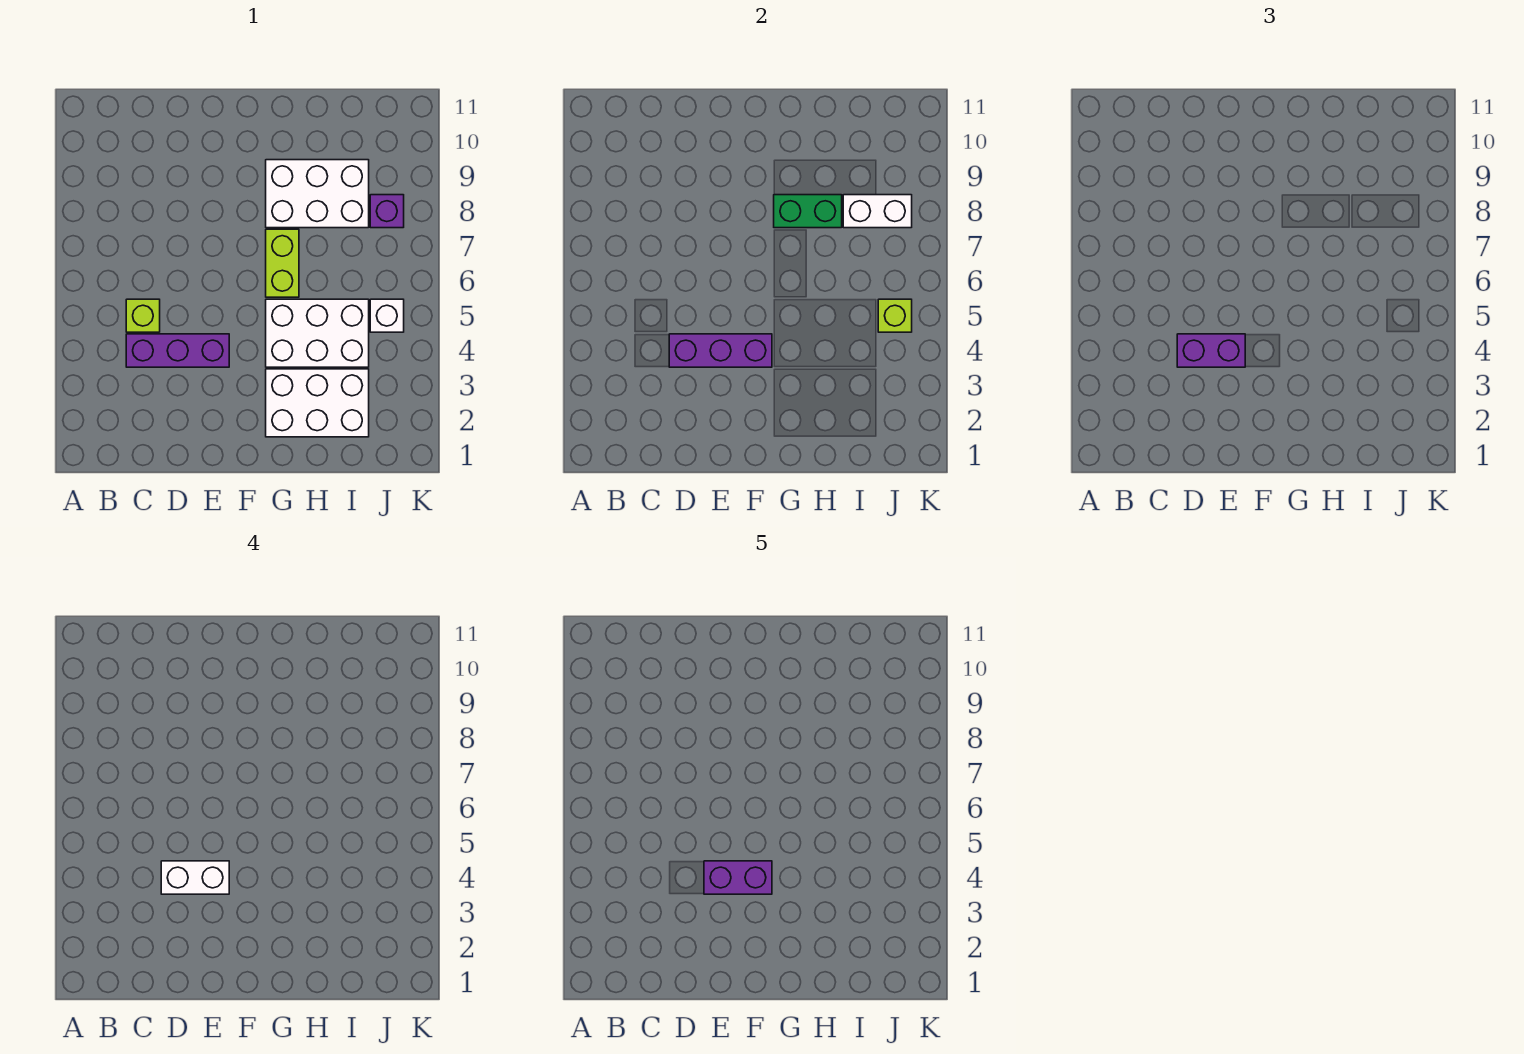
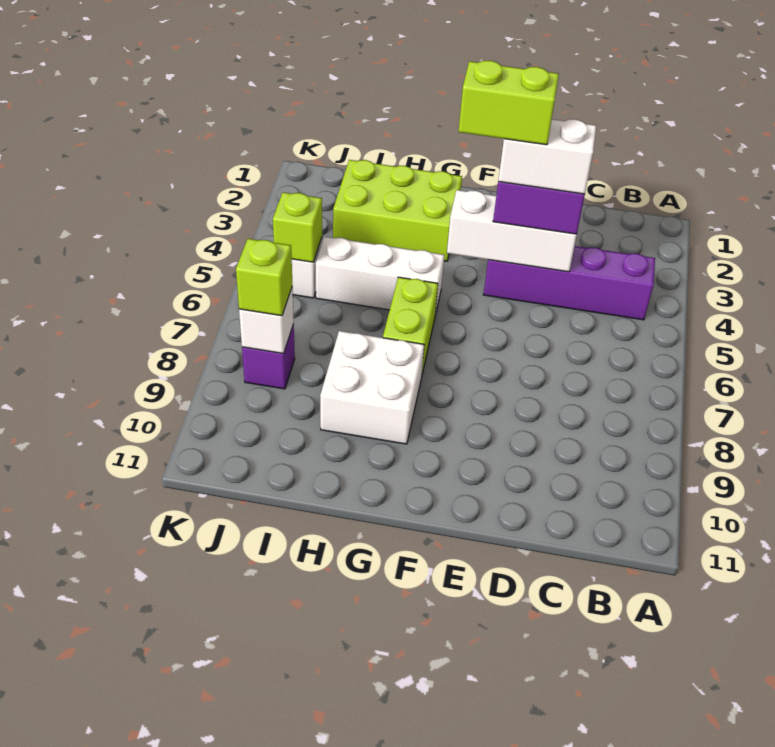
purple 1x3 brick [126,334,229,367] -> purple 1x4 brick [484,246,655,320]
lime 1x1 brick [126,299,160,332] -> lime 1x1 brick moved to [236,239,292,316]
purple 1x3 brick [669,334,772,367] -> white 1x3 brick [447,190,577,272]
purple 1x2 brick [704,861,772,894] -> lime 1x2 brick [459,61,559,145]
white 2x3 brick [266,369,369,437] -> lime 2x3 brick [333,160,462,261]
white 2x3 brick [266,299,369,367] -> white 1x3 brick [316,237,444,315]
white 2x3 brick [266,160,369,228] -> white 2x2 brick [320,331,424,444]
green 1x2 brick [774,195,842,228] -> none
white 1x2 brick [843,195,912,228] -> white 1x1 brick [239,287,294,354]

